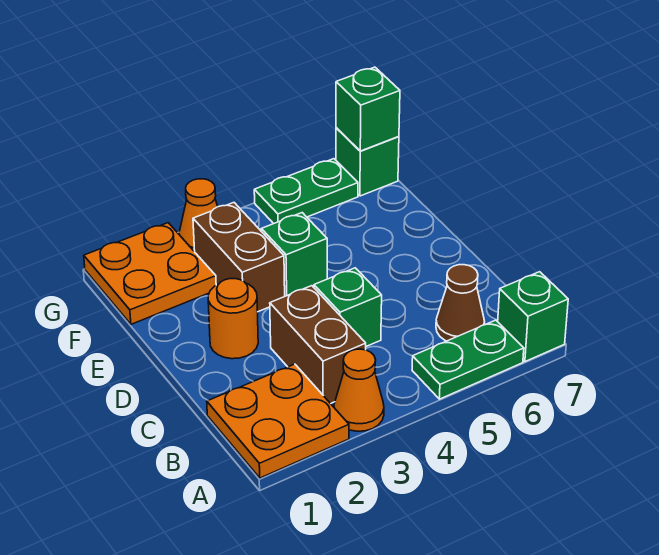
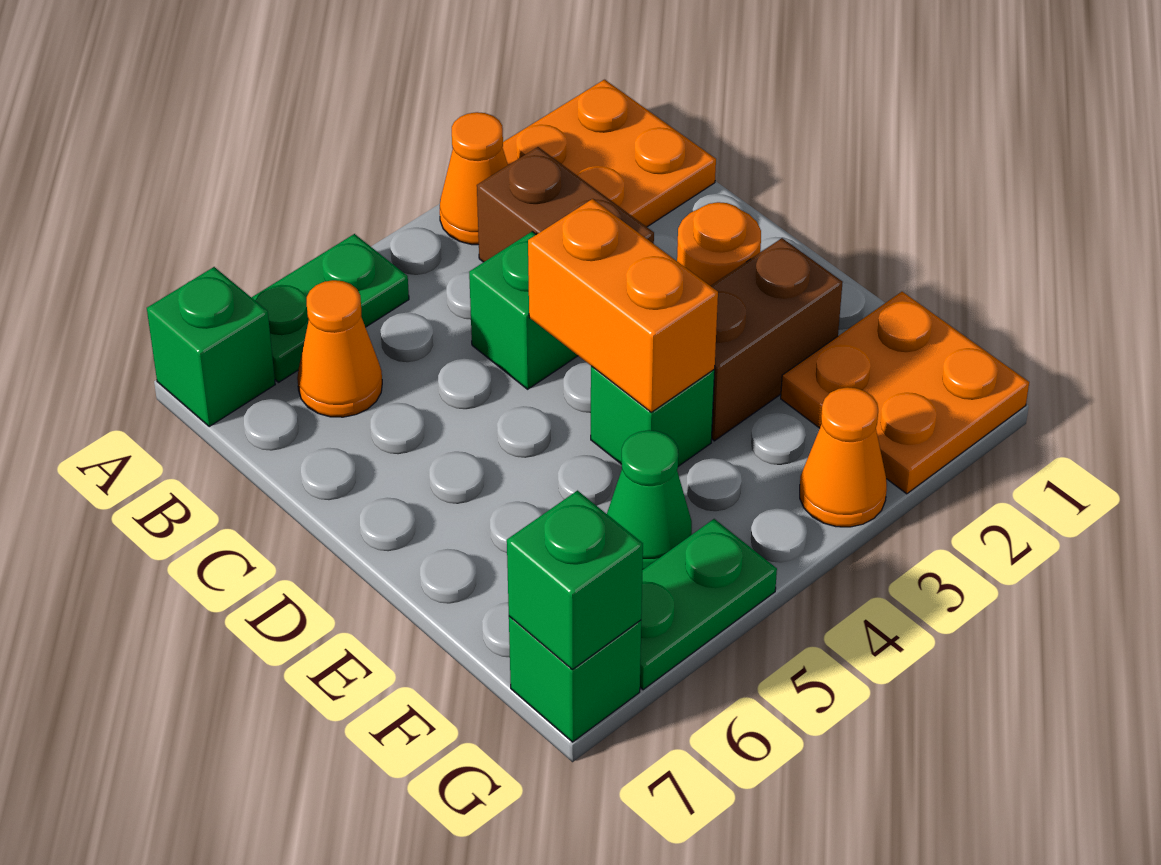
brown 1x1 cone [436,265,485,341] -> orange 1x1 cone [297,280,382,417]
none -> orange 1x2 brick [528,199,718,412]
brown 1x2 brick [193,203,285,312] -> brown 1x2 brick turned to [711,238,843,441]
none -> green 1x1 cone [607,430,692,570]

